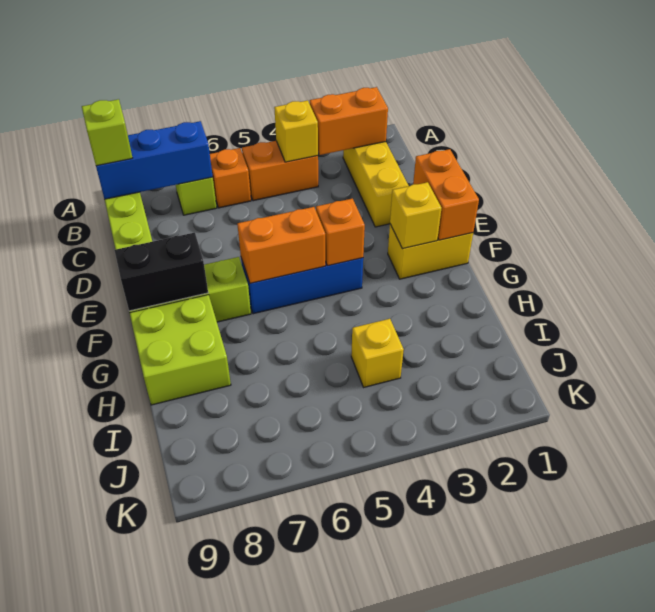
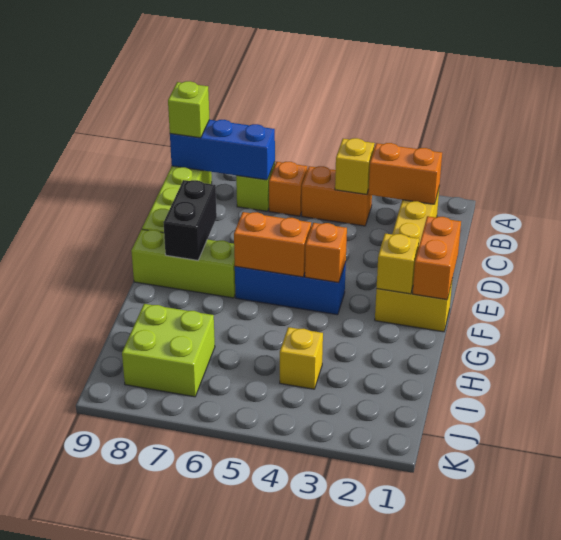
black 1x2 brick [114,233,208,311] -> black 1x2 brick turned to [164,180,217,260]
lime 2x2 brick [130,295,231,405] -> lime 2x2 brick moved to [122,304,215,397]

